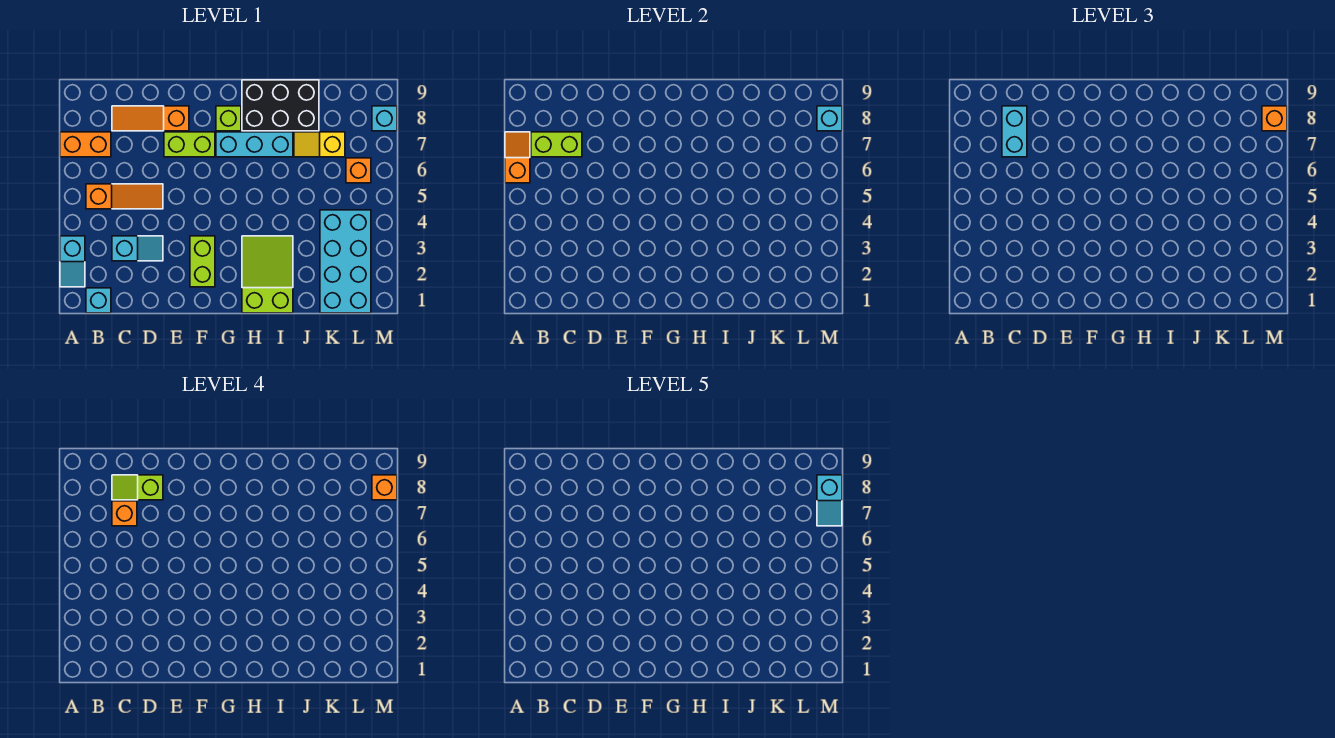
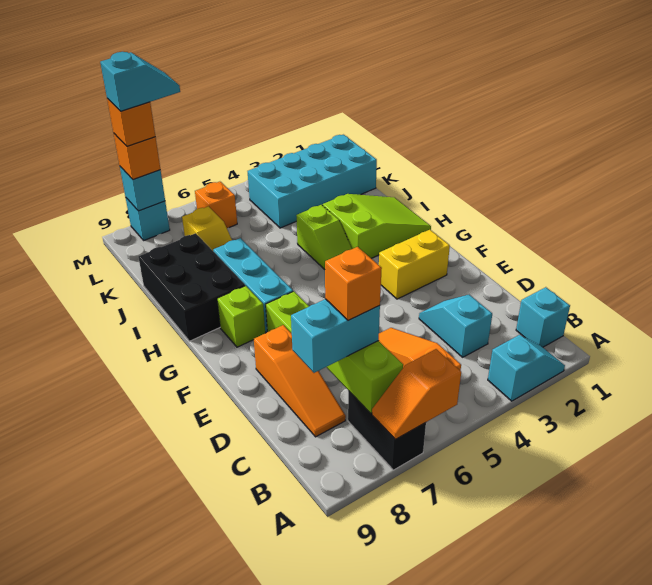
orange 1x2 brick [60,132,111,157] -> black 1x2 brick [348,391,426,470]
lime 1x2 slope [112,475,163,500] -> lime 1x2 slope moved to [296,205,352,269]
lime 1x2 brick [190,236,215,287] -> yellow 1x2 brick [379,230,450,299]
lime 2x3 slope [242,236,293,313] -> lime 2x3 slope turned to [323,194,431,258]

